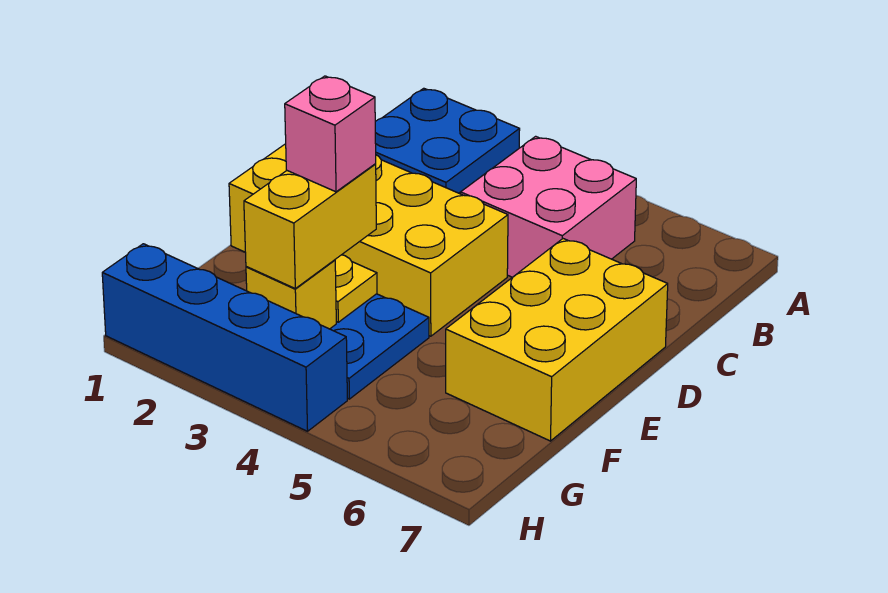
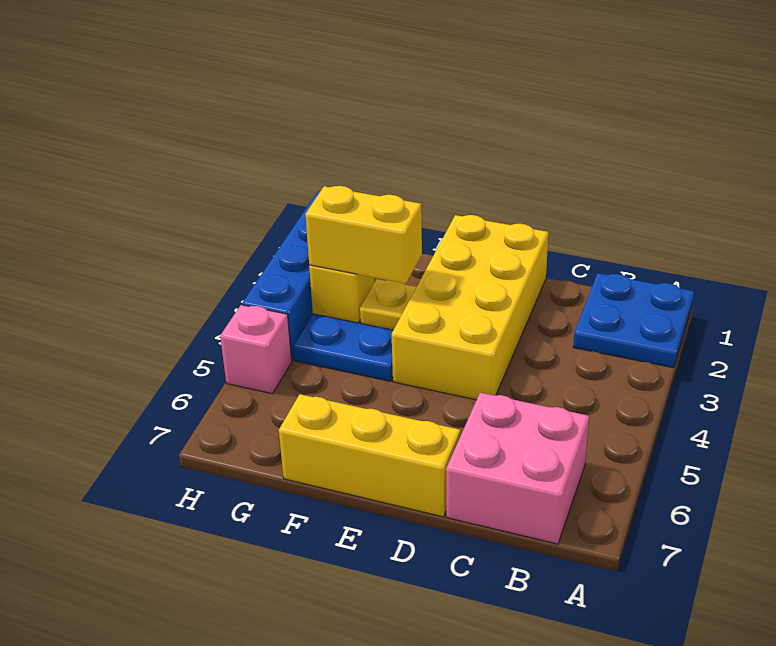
pink 2x2 brick [461,136,636,277] -> pink 2x2 brick moved to [446,393,589,544]
yellow 2x3 brick [446,239,668,441] -> yellow 1x3 brick [279,394,461,517]
pink 1x1 brick [285,76,376,192] -> pink 1x1 brick moved to [220,305,292,394]

